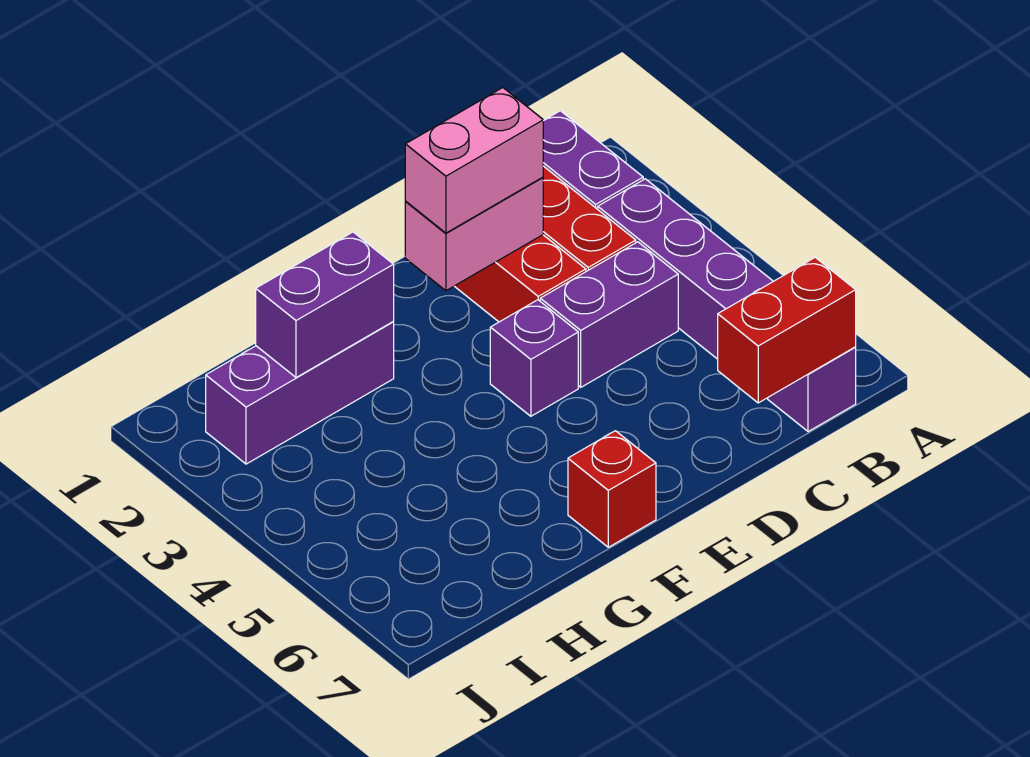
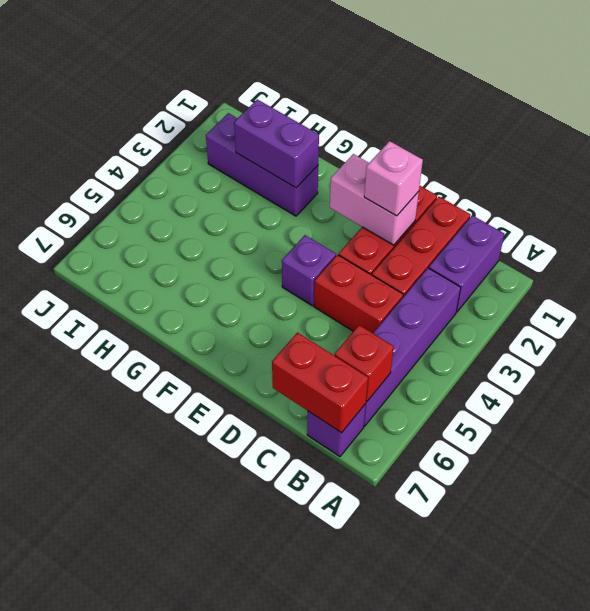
purple 1x2 brick [540,242,678,387] -> red 1x2 brick [314,255,403,333]
pink 1x2 brick [405,88,544,233] -> pink 1x1 brick [364,141,423,216]
red 1x1 brick [568,431,656,547] -> red 1x1 brick moved to [334,325,394,401]

